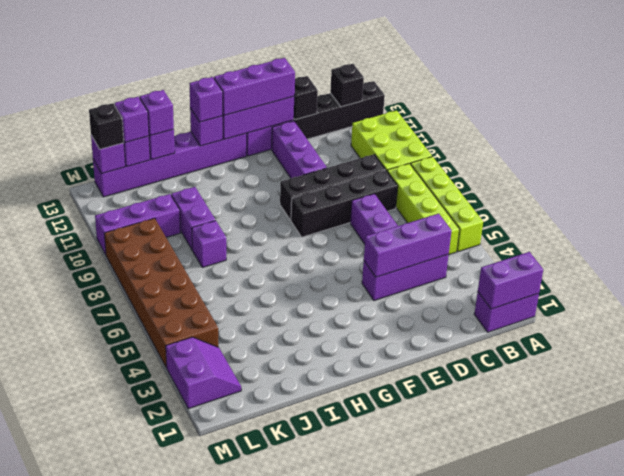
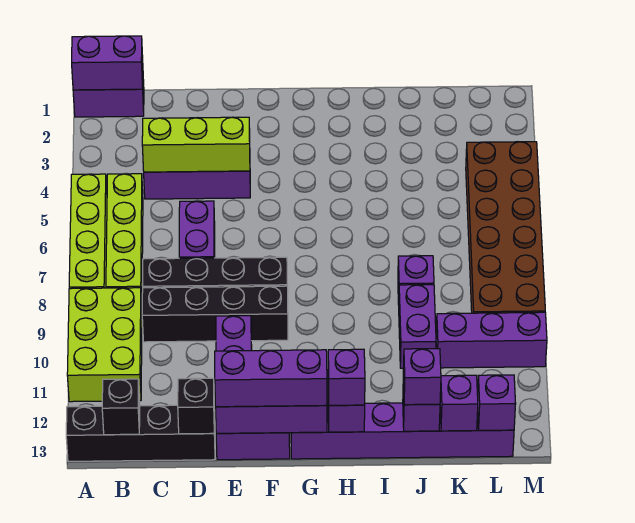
purple 1x3 brick [364,214,452,277] -> lime 1x3 brick [142,117,250,172]
purple 1x1 brick [114,97,149,142] -> none
purple 2x2 slope [166,337,241,409] -> none
black 1x1 brick [89,103,124,149] -> none

